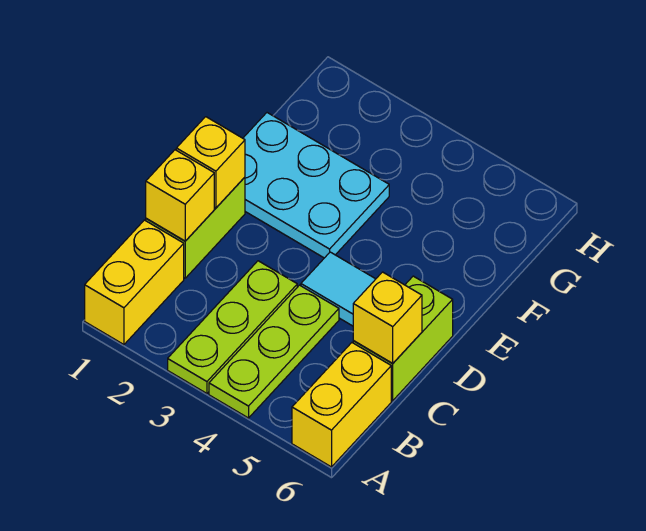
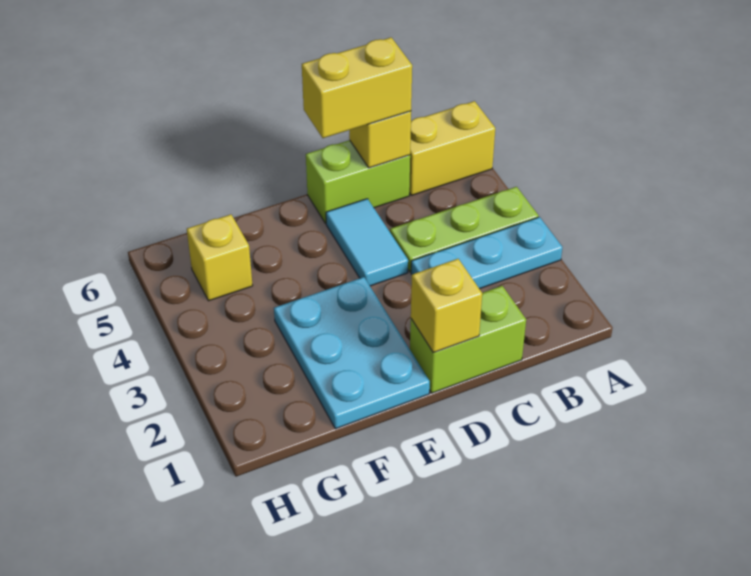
yellow 1x2 brick [85,220,184,345] -> yellow 1x2 brick moved to [302,37,412,138]
lime 1x3 plate [168,261,297,393] -> cyan 1x3 plate [411,217,562,289]
yellow 1x1 brick [146,150,214,241] -> yellow 1x1 brick moved to [187,214,253,301]

